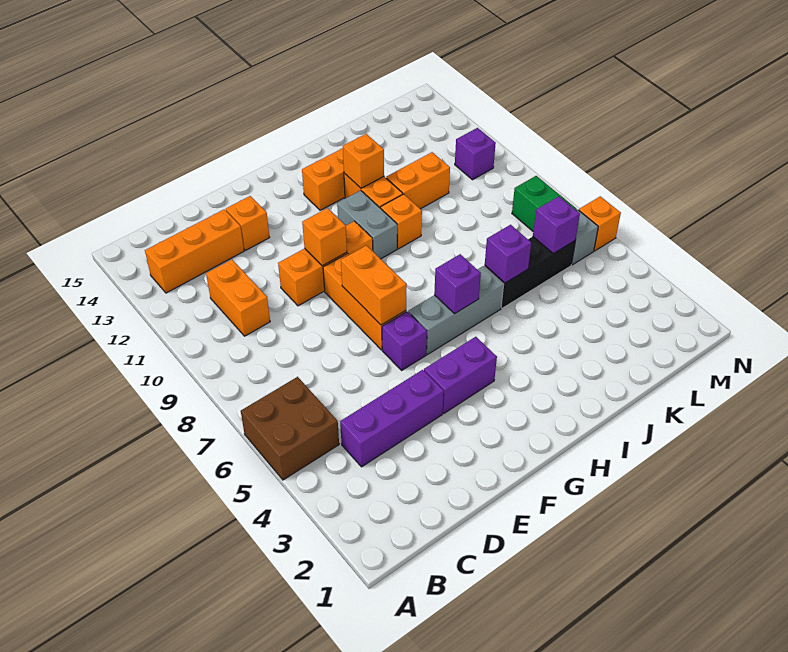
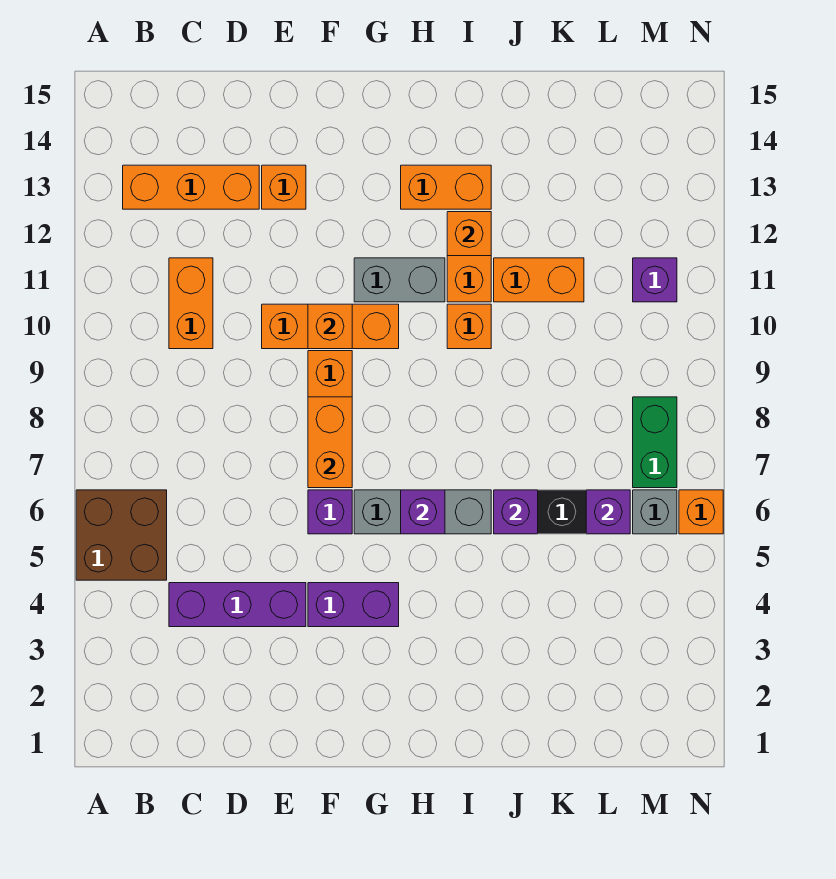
grey 1x2 brick [337,190,397,259] -> grey 1x2 brick turned to [354,258,445,302]

